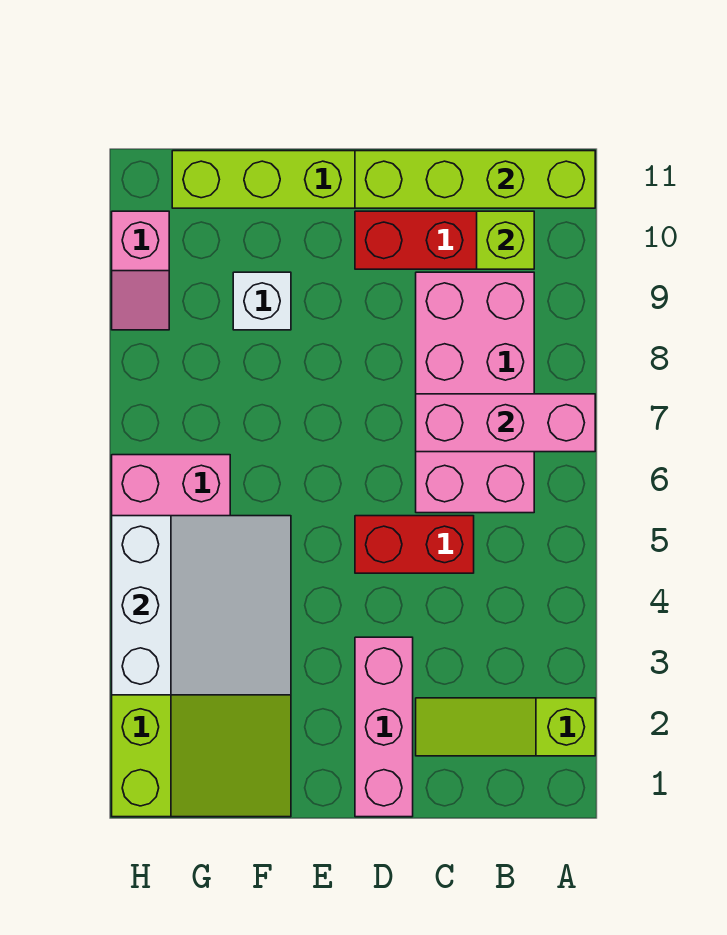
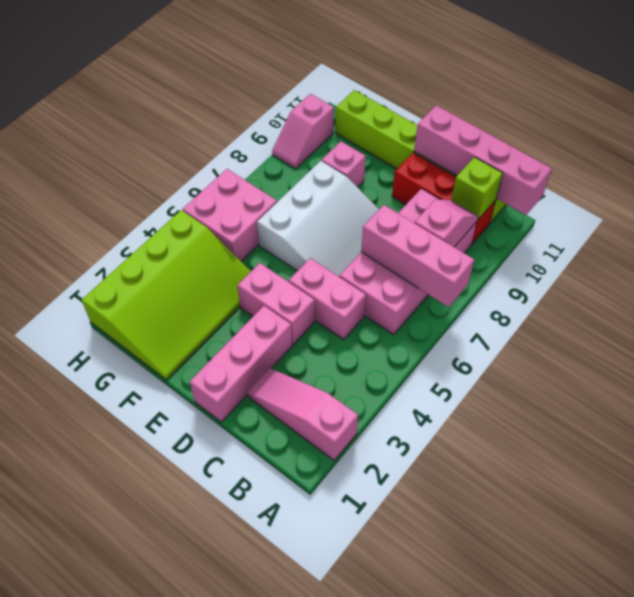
lime 1x3 slope [416,698,595,756] -> pink 1x3 slope [247,368,358,460]
lime 1x4 brick [355,151,595,208] -> pink 1x4 brick [414,105,552,215]
none -> pink 1x2 slope [415,200,478,247]
red 1x2 brick [355,516,474,573] -> pink 1x2 brick [289,258,366,340]
none -> pink 1x2 brick [237,263,315,344]
white 3x3 slope [112,516,291,695] -> white 3x3 slope moved to [257,161,379,276]
white 1x1 brick [233,272,291,330] -> pink 1x1 brick [322,141,366,187]

